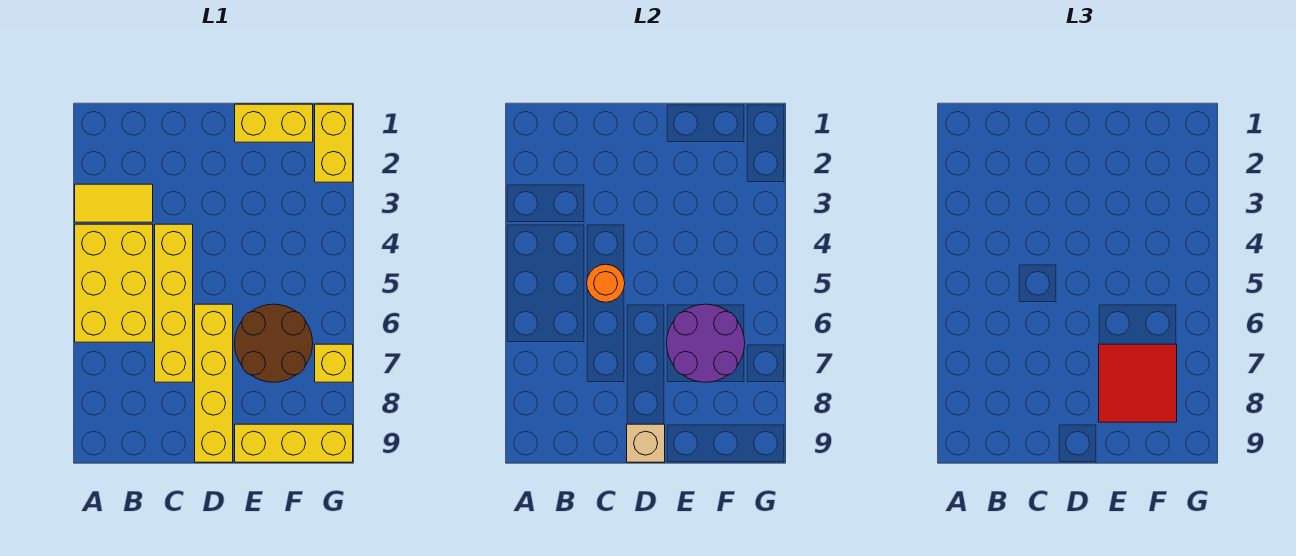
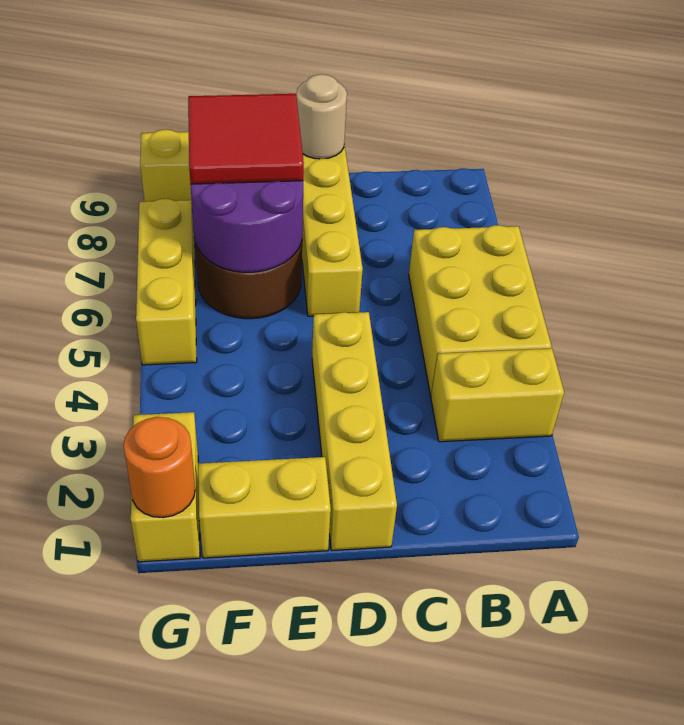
yellow 1x2 tile [75,184,153,222] -> yellow 1x2 brick [431,348,564,442]
yellow 1x4 brick [155,224,193,382] -> yellow 1x4 brick moved to [312,312,397,550]
orange 1x1 round brick [587,264,625,302] -> orange 1x1 round brick moved to [123,417,195,518]
tan 1x1 brick [627,424,665,462] -> tan 1x1 round brick [296,74,347,159]
yellow 1x1 brick [315,344,353,382] -> yellow 1x3 brick [136,199,197,365]

